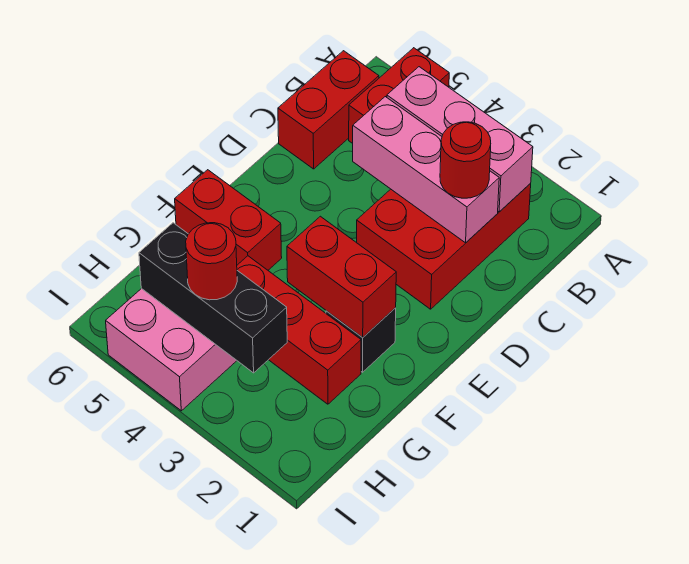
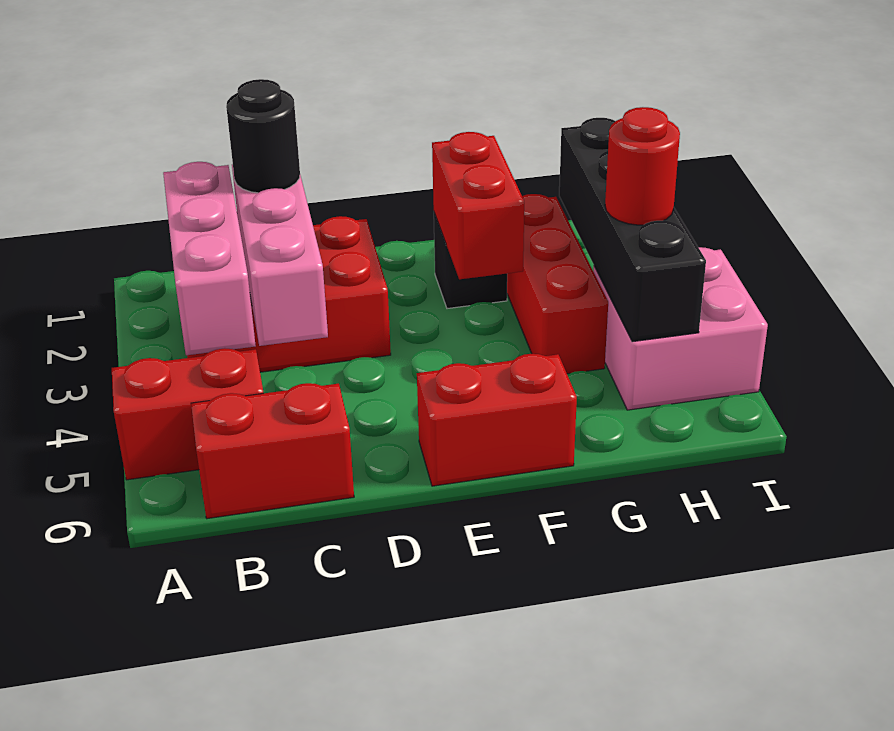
red 1x1 round brick [440,122,491,198] -> black 1x1 round brick [226,79,300,193]
red 1x2 brick [175,170,282,270] -> red 1x2 brick turned to [417,354,577,486]
black 1x3 brick [139,223,287,373] -> black 1x4 brick [559,118,706,342]

